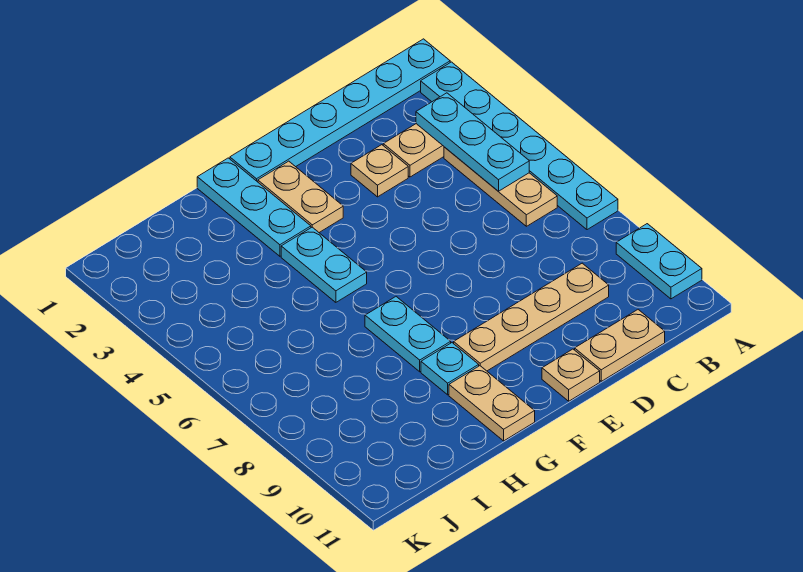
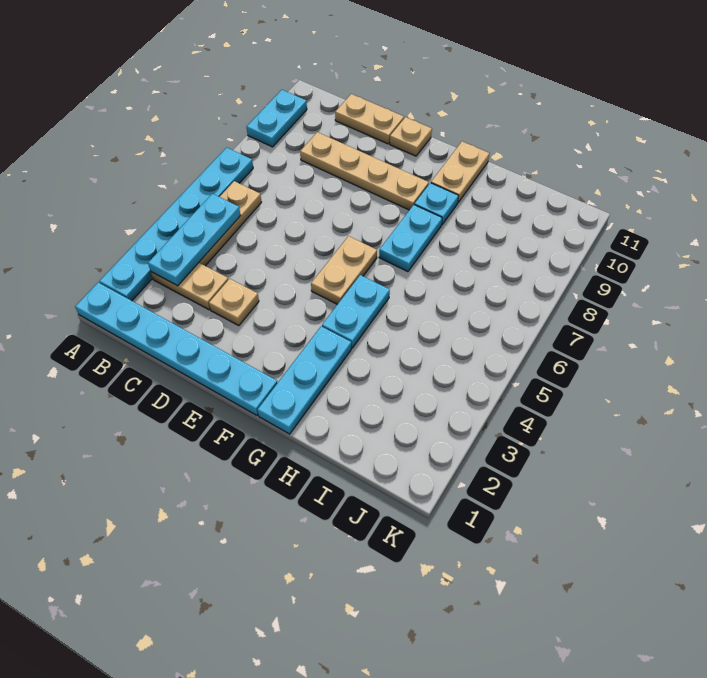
tan 1x2 plate [258,161,343,232] -> tan 1x2 plate moved to [311,236,377,304]

